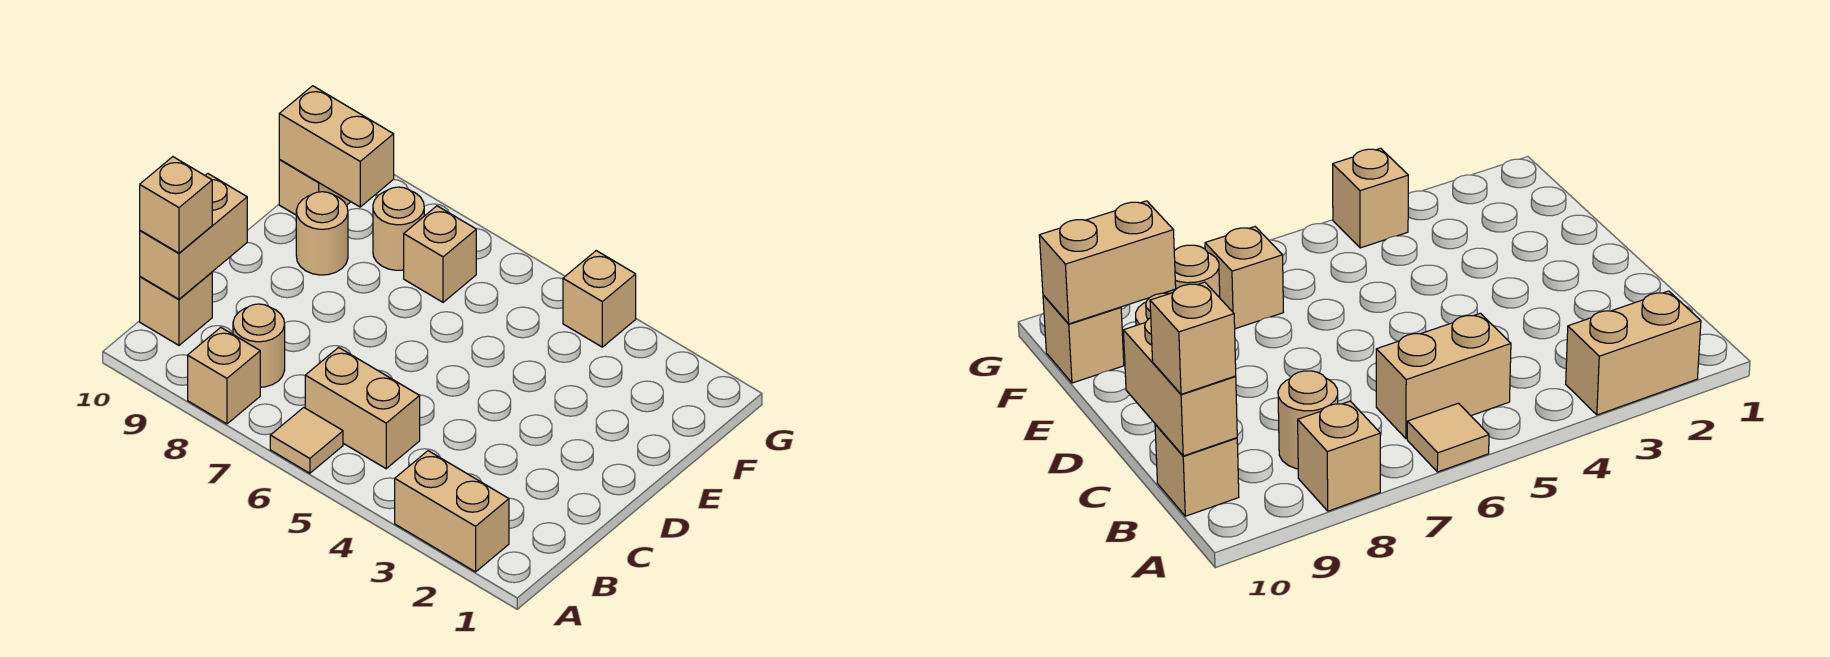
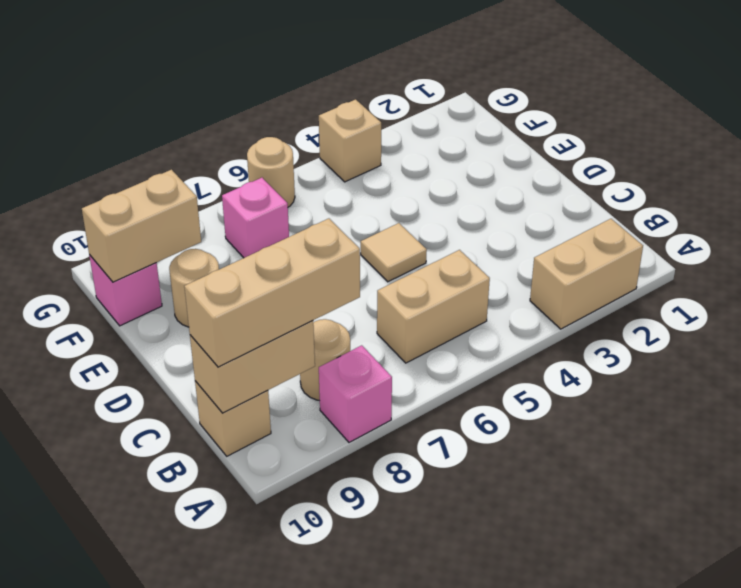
tan 1x1 tile [270,407,343,473] -> tan 1x1 tile moved to [361,223,427,282]
tan 1x1 brick [188,327,260,424] -> pink 1x1 brick [319,345,392,442]
tan 1x2 brick [140,174,247,299] -> tan 1x2 brick turned to [190,321,315,413]
tan 1x1 brick [140,157,212,253] -> tan 1x3 brick [184,219,360,367]
tan 1x1 brick [404,206,476,302] -> pink 1x1 brick [222,178,289,258]
tan 1x1 round brick [373,187,424,270] -> tan 1x1 round brick moved to [247,137,295,207]
tan 1x1 brick [279,159,351,215] -> pink 1x1 brick [89,255,162,326]

